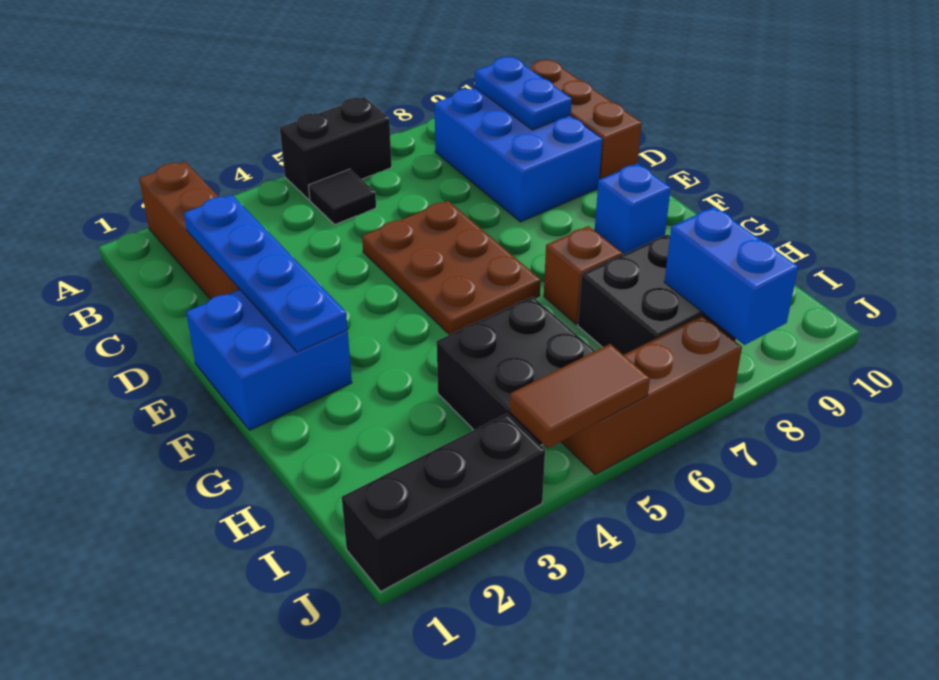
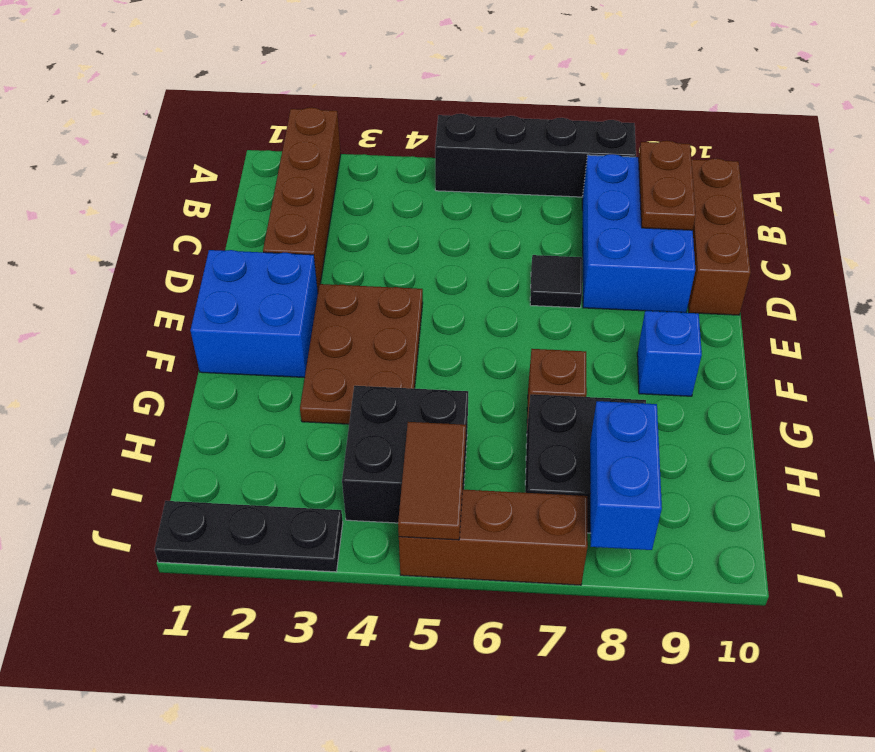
black 1x2 brick [280,97,392,200] -> black 1x4 brick [435,114,636,197]
black 1x1 tile [308,169,376,224] -> black 1x1 tile moved to [530,255,582,308]
blue 1x2 plate [475,57,572,130] -> brown 1x2 plate [639,141,696,230]
blue 1x4 plate [184,195,348,352] -> none
brown 2x3 plate [362,201,541,335] -> brown 2x3 plate moved to [300,284,423,424]
black 1x3 brick [342,414,545,591] -> black 1x3 plate [155,501,343,572]
brown 1x2 tile [510,344,650,448] -> brown 1x2 tile turned to [398,422,466,540]

